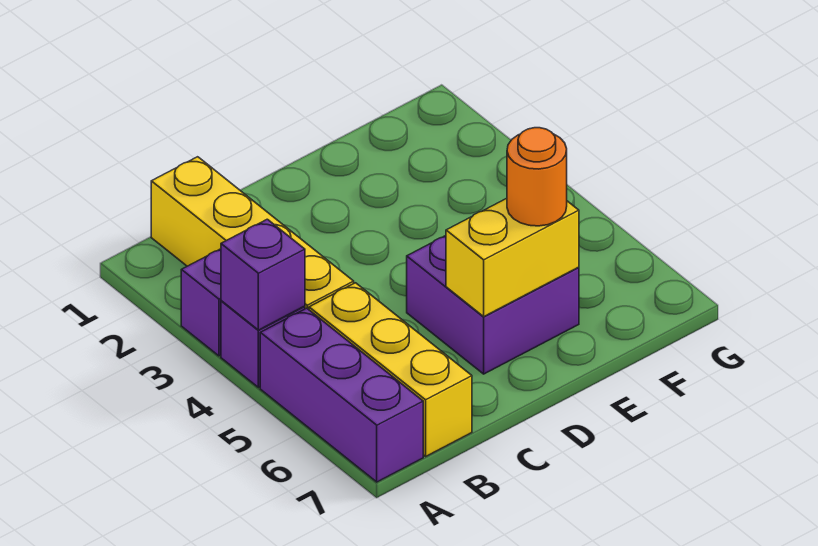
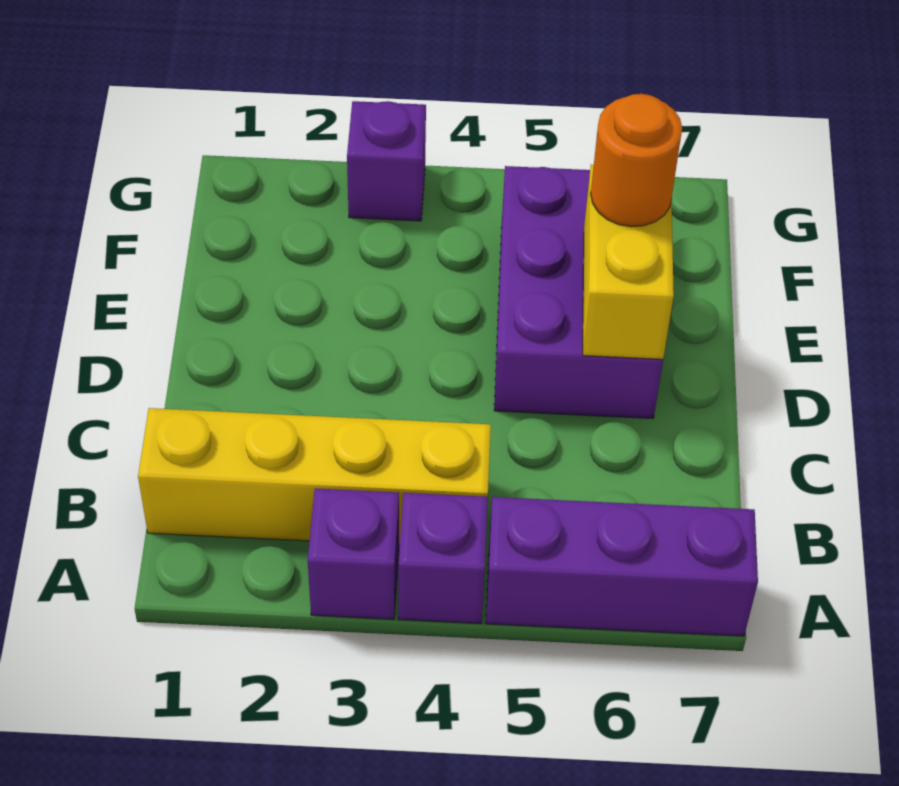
purple 1x1 brick [221,219,305,330] -> purple 1x1 brick moved to [347,101,426,221]
yellow 1x3 brick [309,283,472,456] -> none
purple 2x2 brick [407,236,579,374] -> purple 2x3 brick [494,166,663,418]

